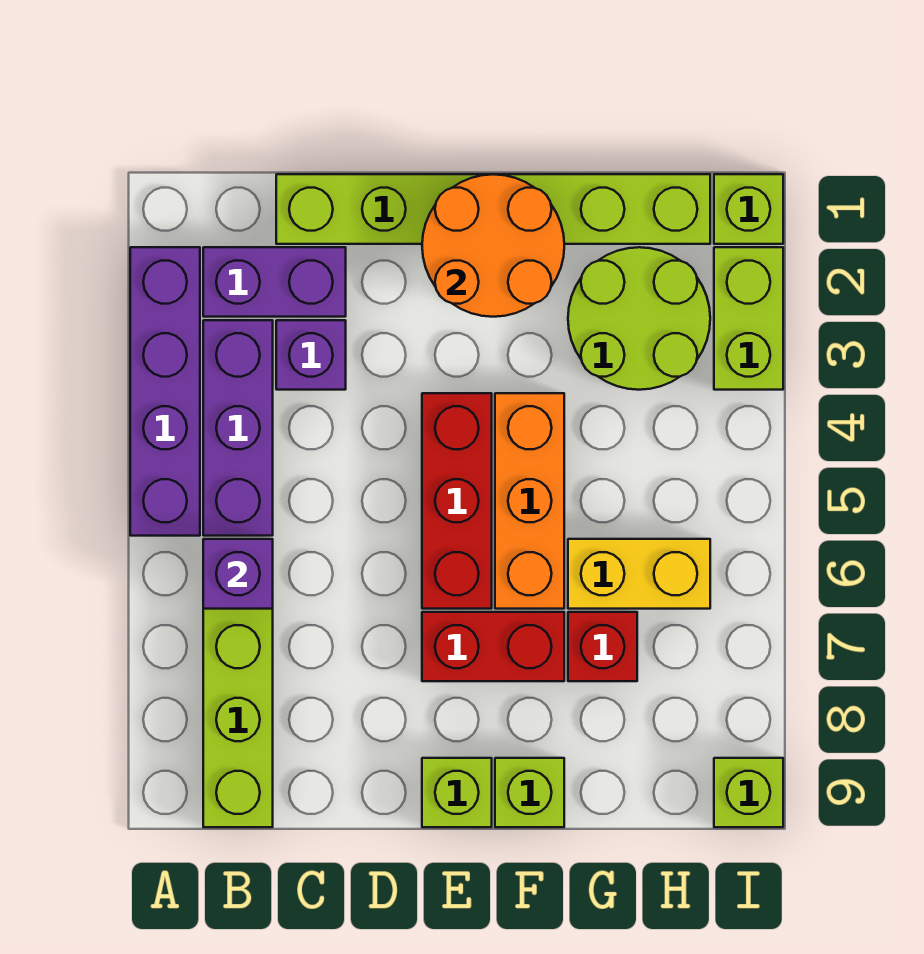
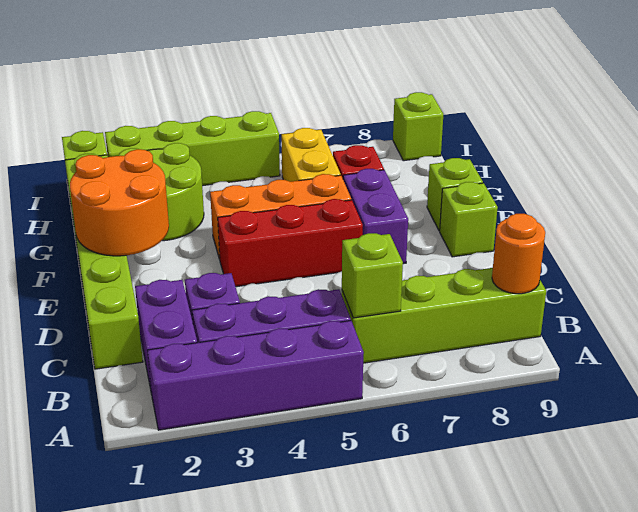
purple 1x1 brick [203,539,273,609] -> lime 1x1 brick [342,233,403,318]
none -> orange 1x1 round brick [492,214,545,294]
red 1x2 brick [422,612,564,681] -> purple 1x2 brick [343,169,408,264]
lime 1x2 brick [714,247,783,390] -> lime 1x4 brick [105,111,280,186]

